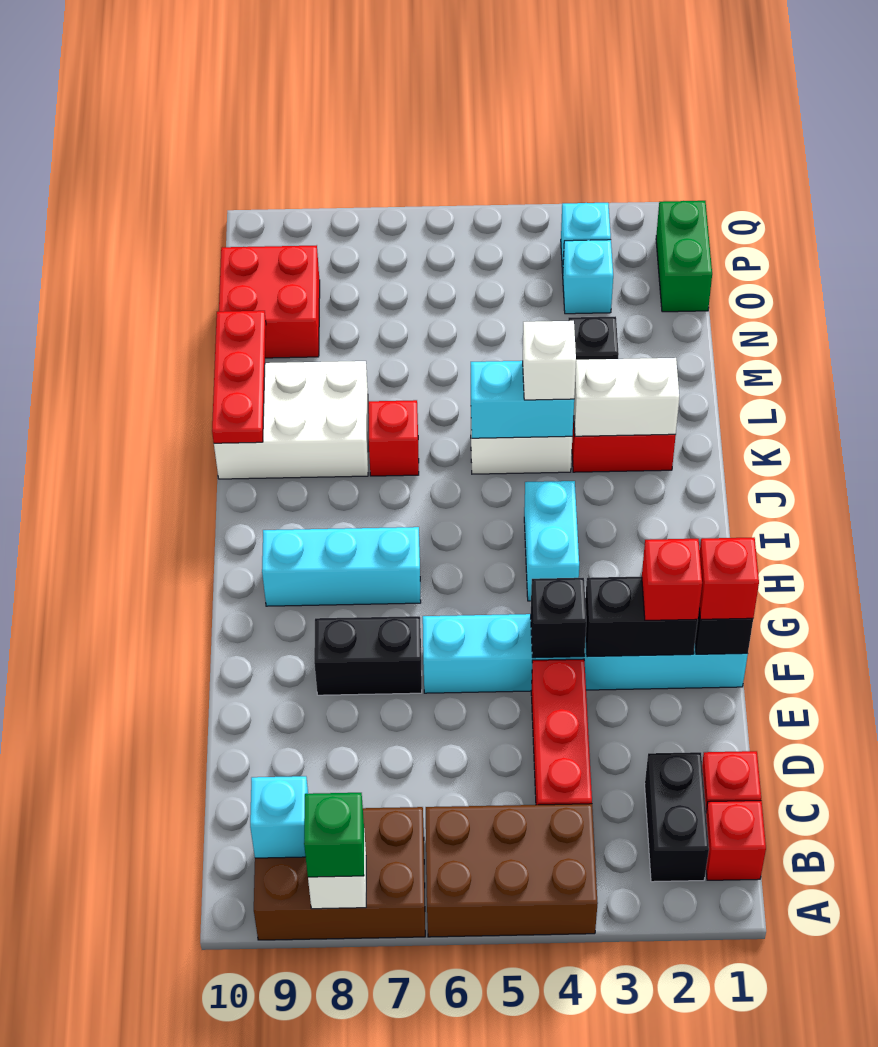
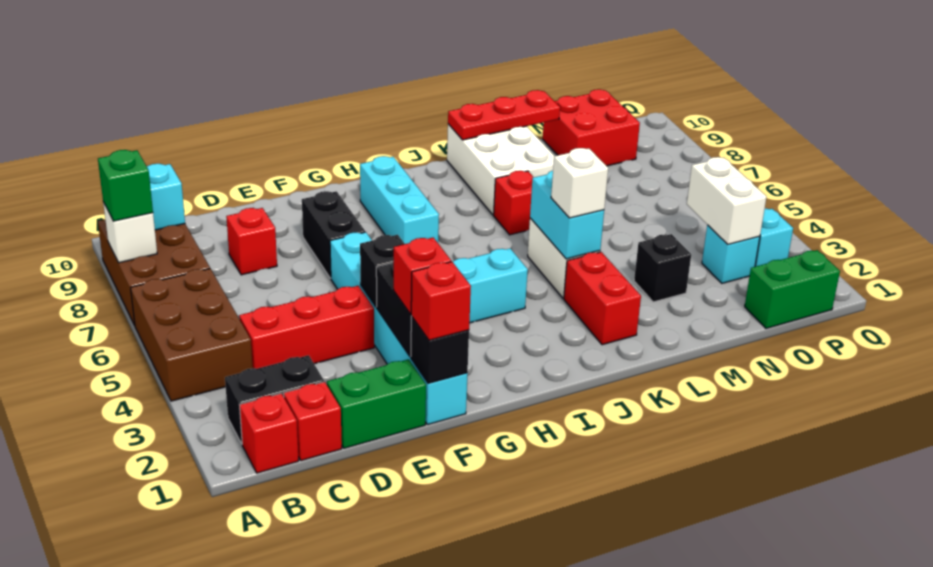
none -> green 1x2 brick [327,359,426,448]
none -> red 1x1 brick [226,208,277,275]
white 1x2 brick [574,358,679,436] -> white 1x2 brick moved to [687,157,766,244]

